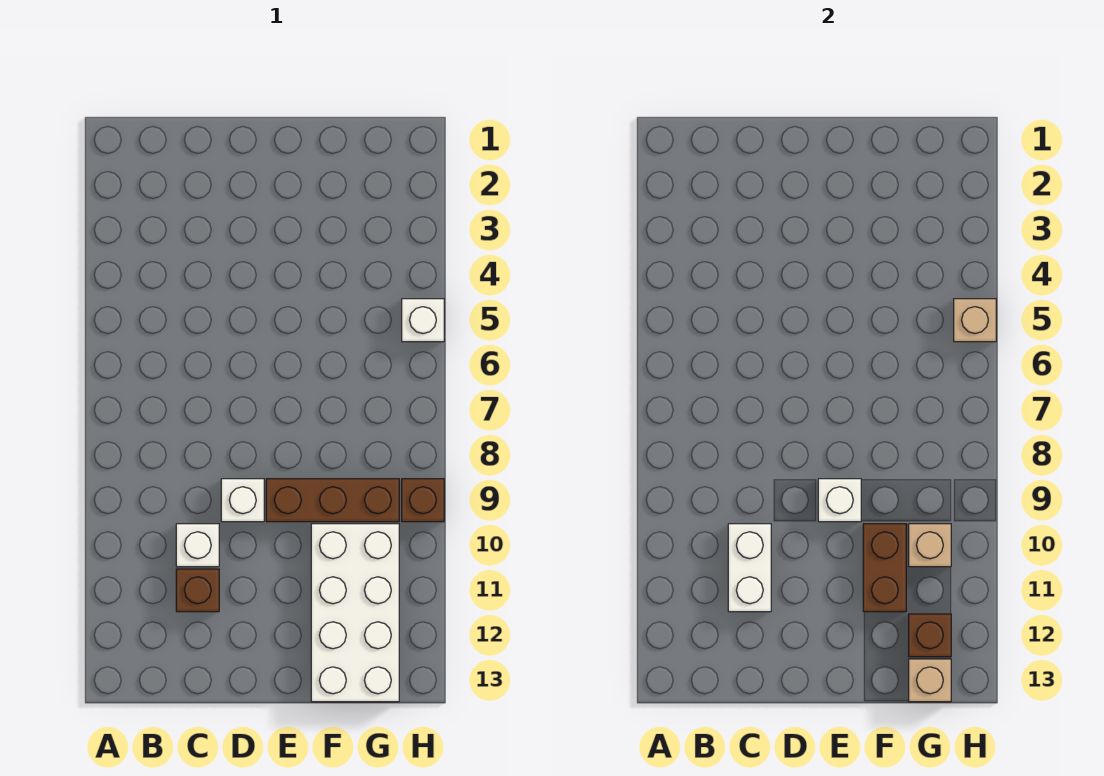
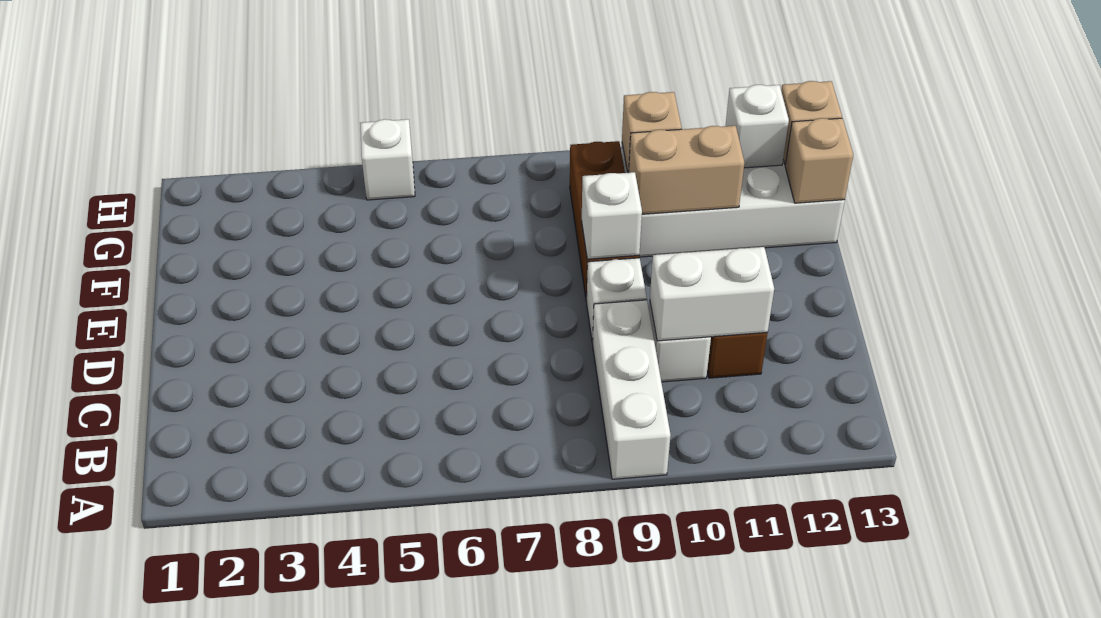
none -> white 1x3 brick [593,300,671,479]
brown 1x2 brick [863,524,906,612] -> tan 1x2 brick [629,126,744,214]
brown 1x1 brick [909,614,951,657] -> white 1x1 brick [726,85,789,168]
tan 1x1 brick [954,299,996,342] -> tan 1x1 brick moved to [785,118,853,203]
brown 1x1 brick [402,479,444,522] -> none

